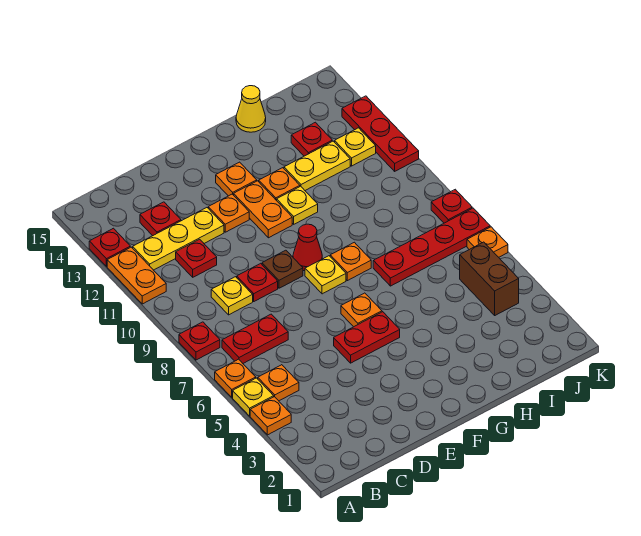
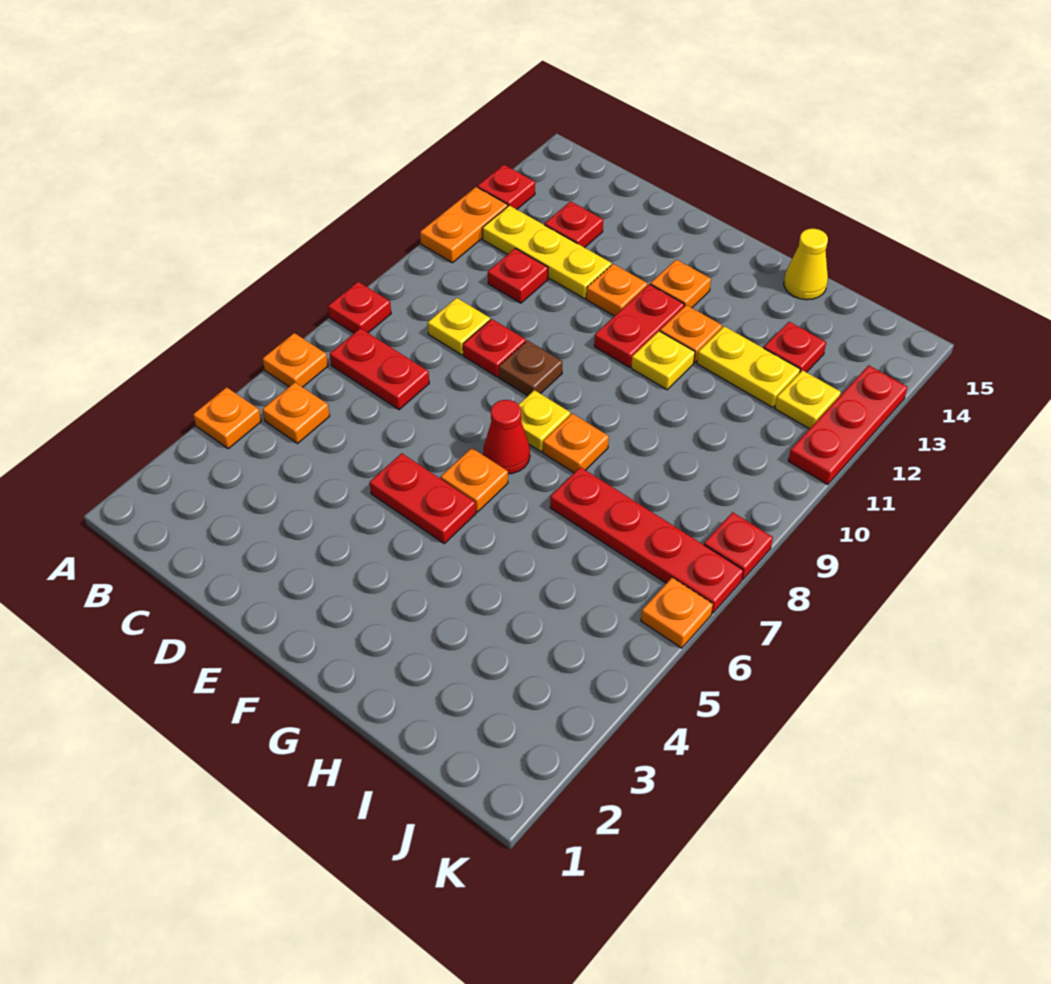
yellow 1x1 plate [233,378,274,416] -> none
red 1x1 cone [293,224,322,271] -> red 1x1 cone moved to [483,400,530,474]
orange 1x2 plate [234,181,292,238] -> red 1x2 plate [594,284,684,367]
brown 1x2 brick [460,242,519,315] -> none

